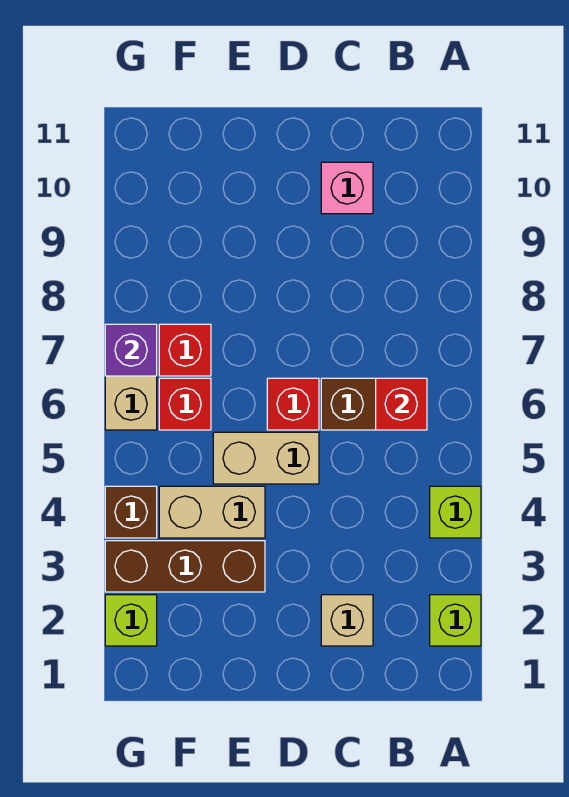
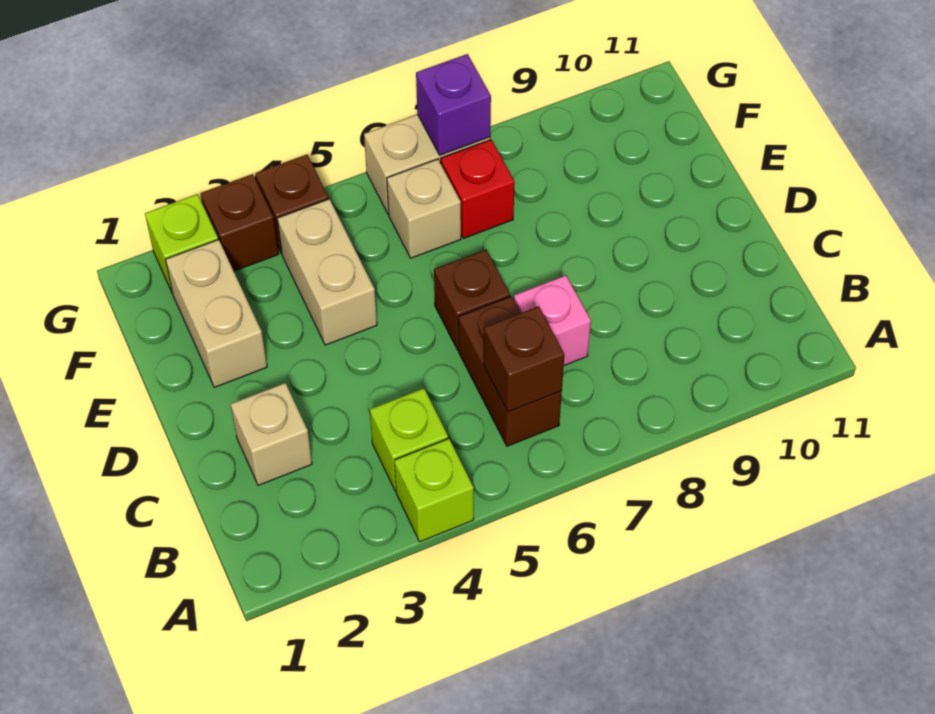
lime 1x1 brick [430,595,481,646] -> lime 1x1 brick moved to [370,388,448,491]
red 1x1 brick [376,378,427,430] -> brown 1x1 brick [484,306,565,412]
pink 1x1 brick [321,162,373,214] -> pink 1x1 brick moved to [514,275,591,365]
tan 1x2 brick [213,432,319,484] -> tan 1x2 brick moved to [165,240,267,387]
red 1x1 brick [267,378,319,430] -> brown 1x1 brick [434,250,510,350]
brown 1x3 brick [105,541,265,592] -> brown 1x1 brick [200,174,278,271]
red 1x1 brick [159,378,211,430] -> tan 1x1 brick [387,159,461,258]

